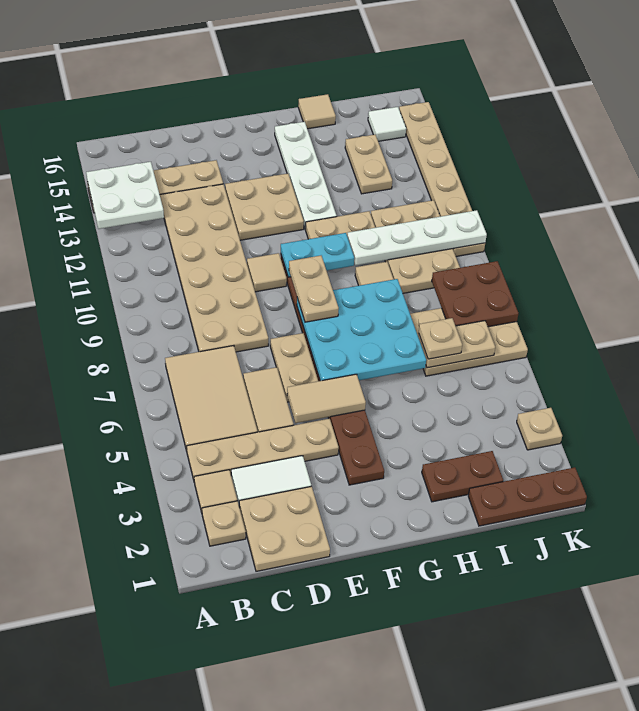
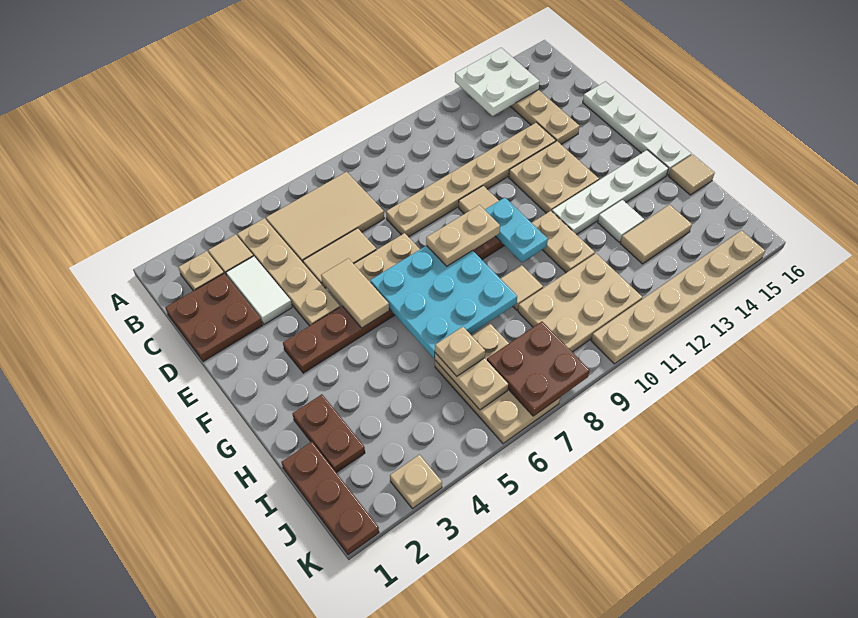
tan 2x2 plate [239,486,330,571] -> brown 2x2 plate [165,273,263,362]
tan 2x6 plate [160,184,268,352] -> tan 1x6 plate [386,122,556,237]
white 1x4 plate [347,210,487,265] -> white 1x4 plate moved to [583,82,691,175]
tan 1x2 plate [345,135,392,194] -> tan 1x2 tile [620,205,692,264]
white 1x1 tile [368,107,406,141] -> white 1x1 tile moved to [598,200,644,242]

